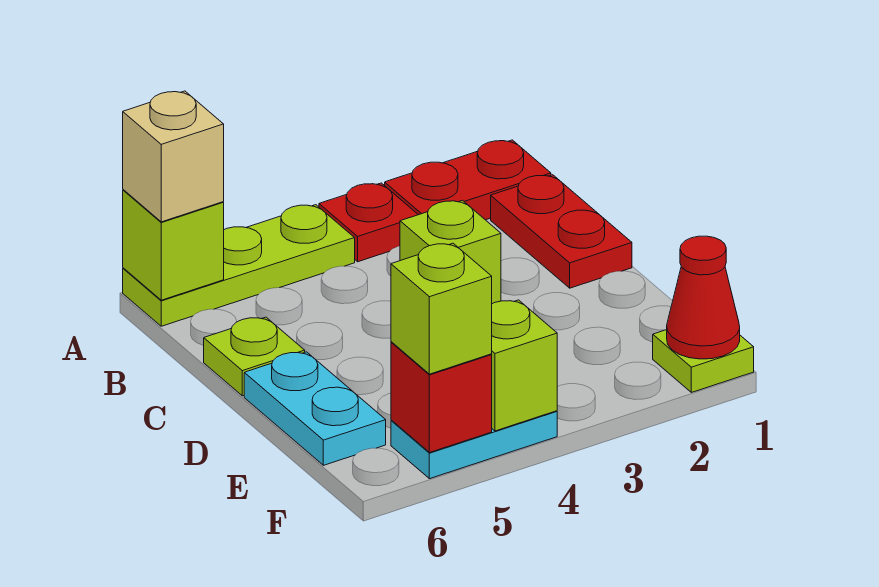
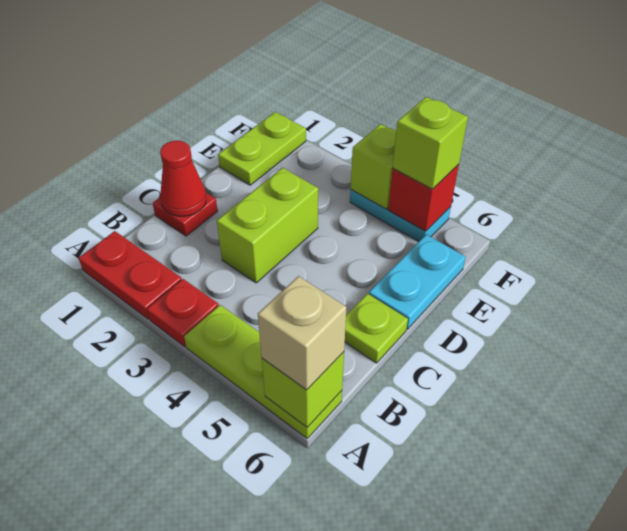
red 1x2 plate [491,175,632,288] -> red 1x1 plate [153,193,218,236]
lime 1x1 brick [400,200,501,304] -> lime 1x2 brick [217,168,318,283]
lime 1x1 plate [653,330,754,392] -> lime 1x2 plate [218,112,306,185]
red 1x1 cone [667,236,740,359] -> red 1x1 cone moved to [160,141,206,216]

